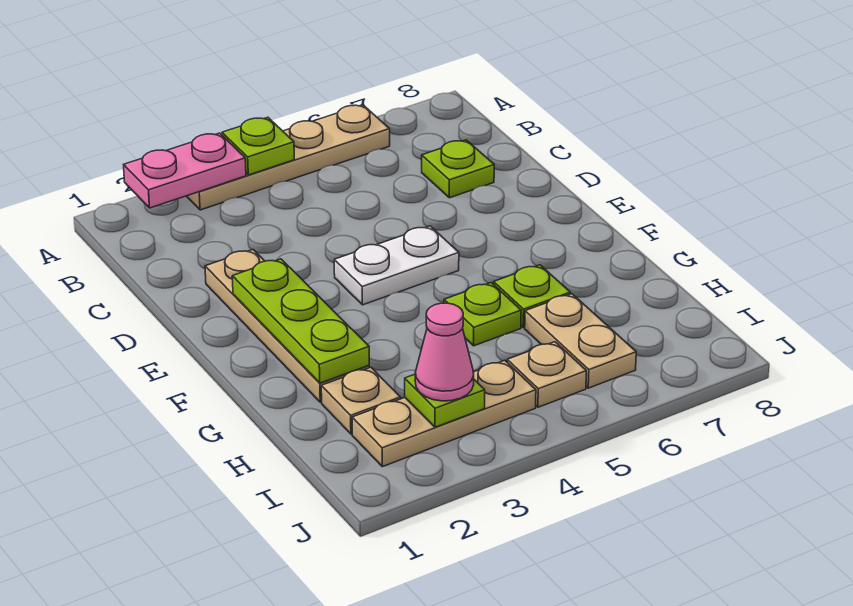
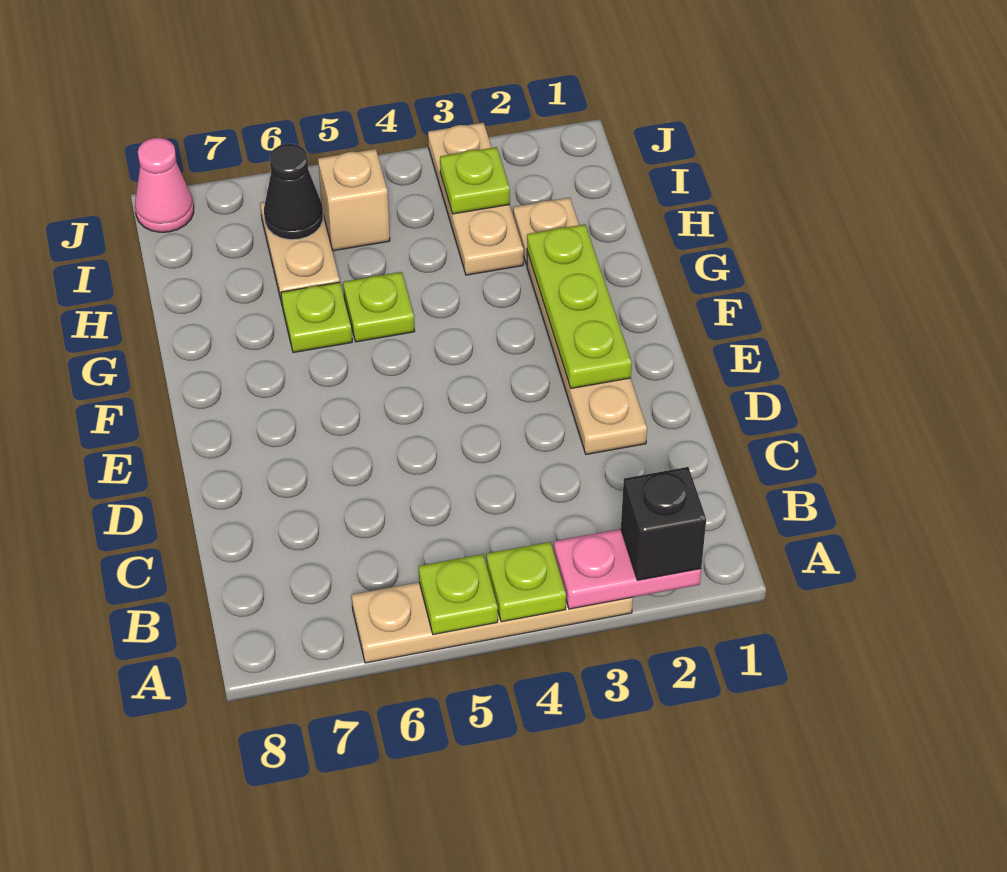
none -> black 1x1 brick [621,467,706,580]
lime 1x1 plate [422,140,494,198] -> lime 1x1 plate moved to [419,554,498,634]
white 1x2 plate [334,226,459,305] -> none
tan 1x3 plate [352,360,536,467] -> tan 1x3 plate turned to [428,123,524,275]
pink 1x1 cone [415,303,474,401] -> pink 1x1 cone moved to [135,138,194,232]
tan 1x1 plate [507,342,586,407] -> tan 1x1 brick [318,149,390,251]
none -> black 1x1 cone [264,144,323,240]

